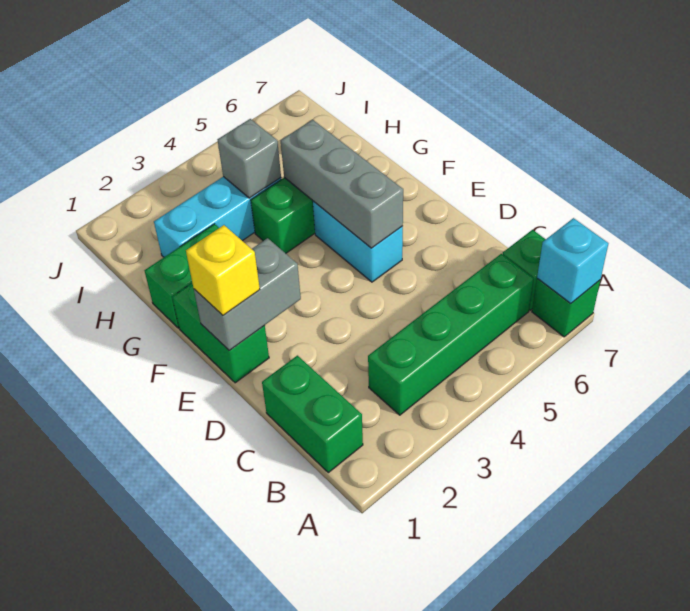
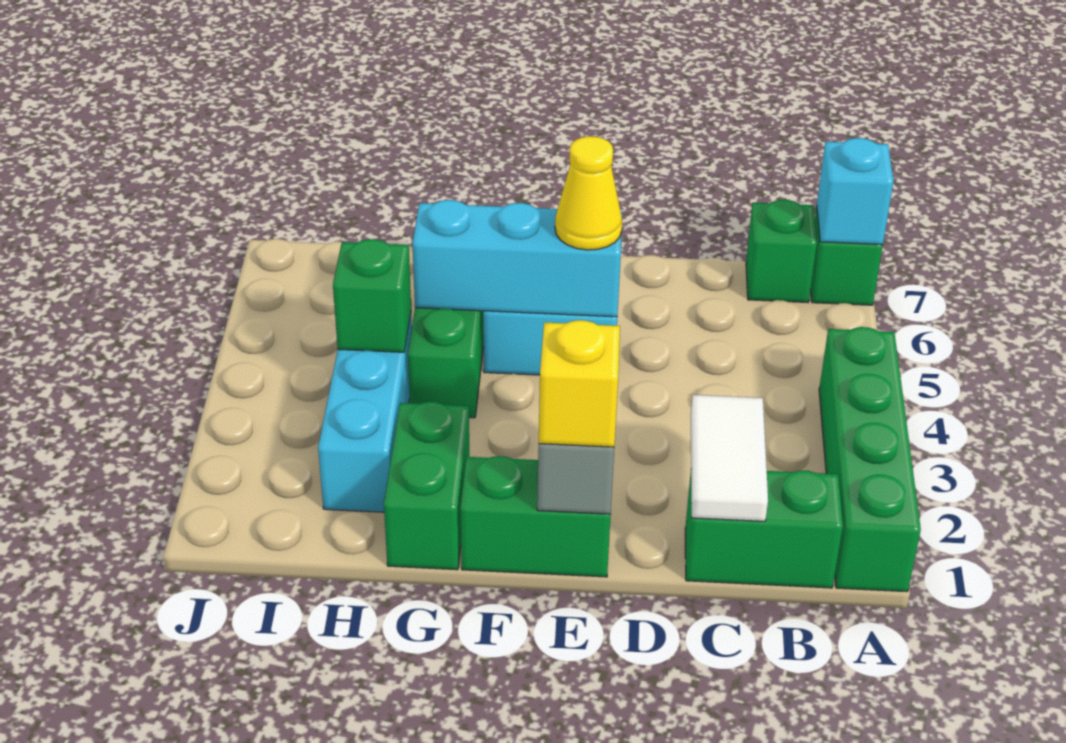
green 1x4 brick [368,254,534,415] -> green 1x4 brick moved to [819,327,921,592]
none -> white 1x2 tile [691,395,768,521]
grey 1x3 brick [281,120,403,248] -> cyan 1x3 brick [412,200,622,317]
none -> yellow 1x1 cone [555,136,622,250]
grey 1x1 brick [218,119,281,198] -> green 1x1 brick [333,239,411,352]

